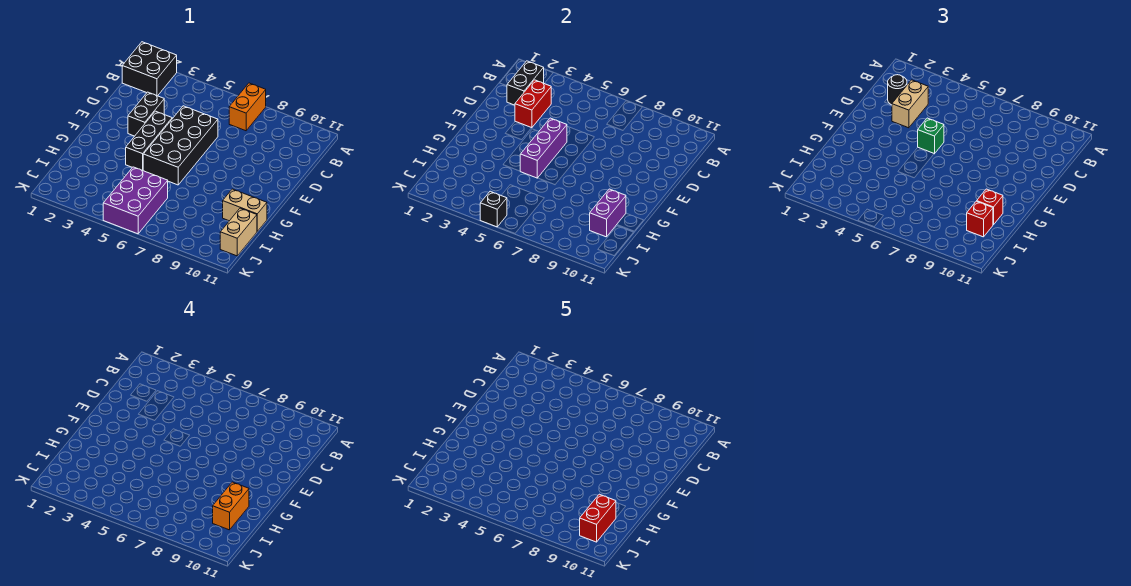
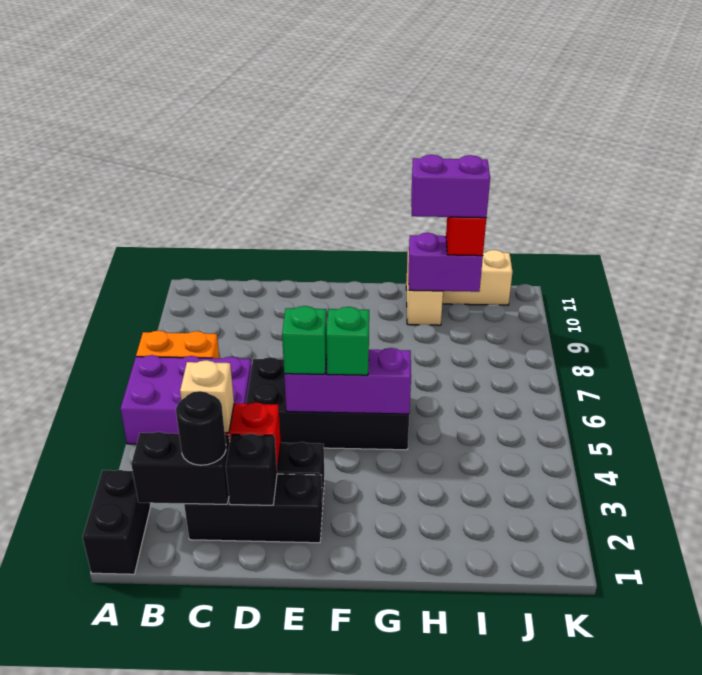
black 2x2 brick [122,42,177,96] -> black 1x2 brick [83,470,150,574]
tan 1x2 brick [892,80,928,128] -> tan 1x1 brick [180,360,234,433]
black 1x3 brick [126,111,172,170] -> black 1x3 brick moved to [184,474,322,543]
none -> green 1x1 brick [326,307,369,375]
red 1x1 brick [977,189,1003,225] -> none
orange 1x2 brick [213,482,249,530] -> purple 1x2 brick [411,155,490,218]
purple 2x3 brick [103,167,168,234] -> purple 2x3 brick moved to [121,355,252,444]
red 1x2 brick [580,494,616,542] -> none
black 1x1 brick [480,191,507,227] -> black 1x1 brick moved to [226,434,277,505]

